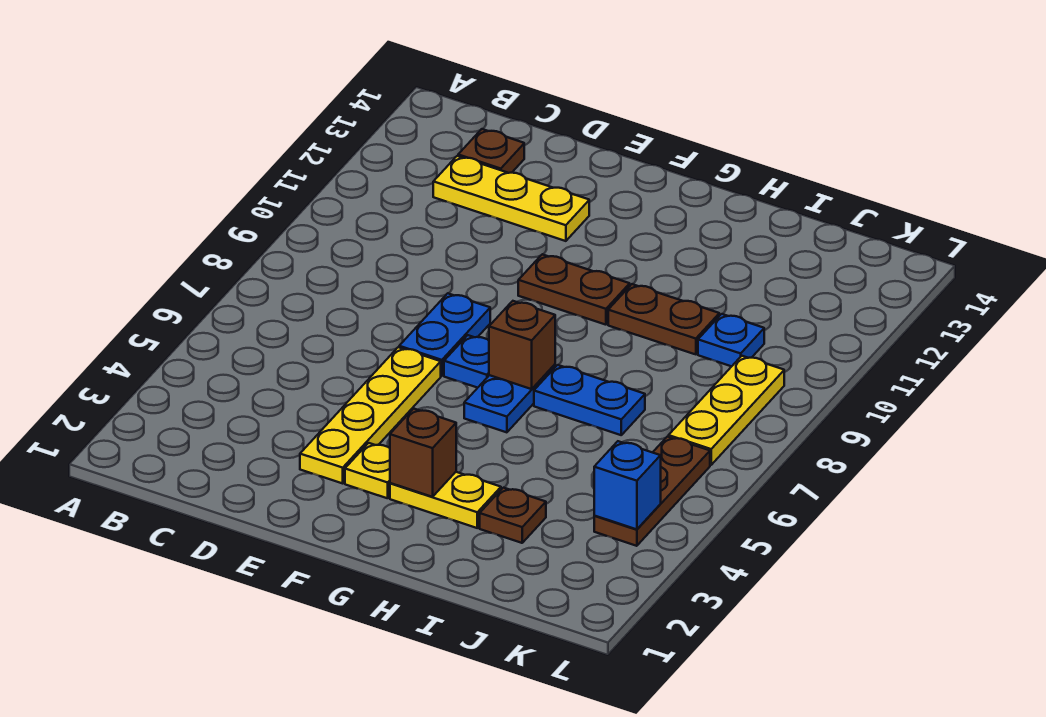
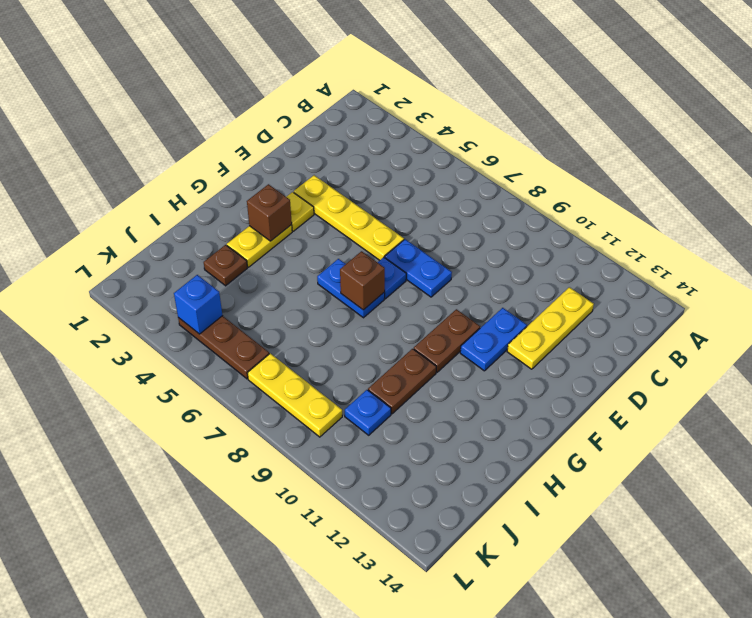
brown 1x1 plate [458,129,524,173] -> none
blue 1x2 plate [534,365,645,435] -> blue 1x2 plate moved to [460,308,527,371]

